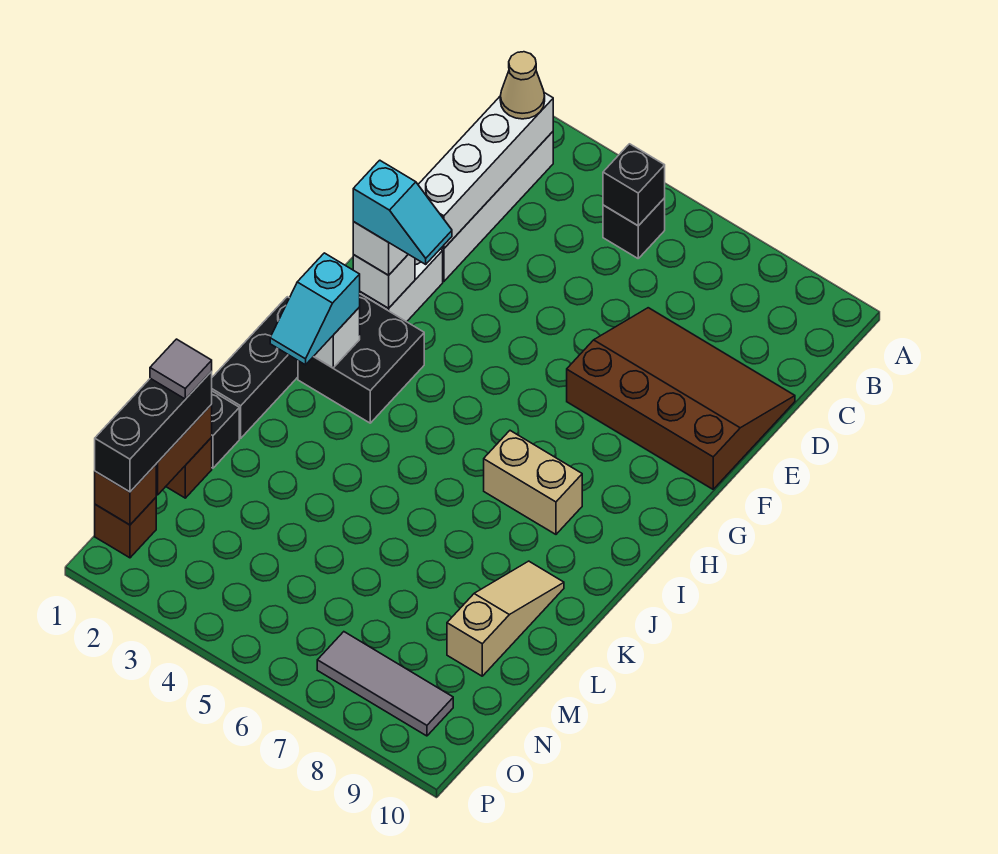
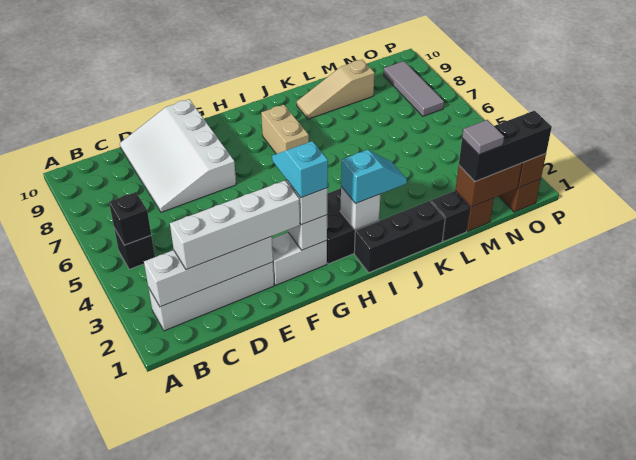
tan 1x1 cone [500,52,545,119] -> none
none -> white 1x4 brick [170,180,300,270]
brown 3x4 slope [567,308,795,489] -> white 3x4 slope [120,99,236,212]

